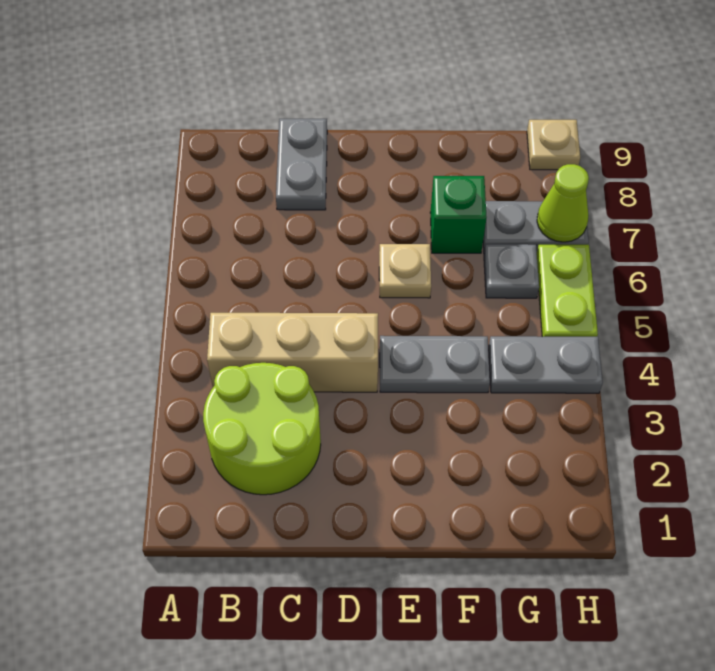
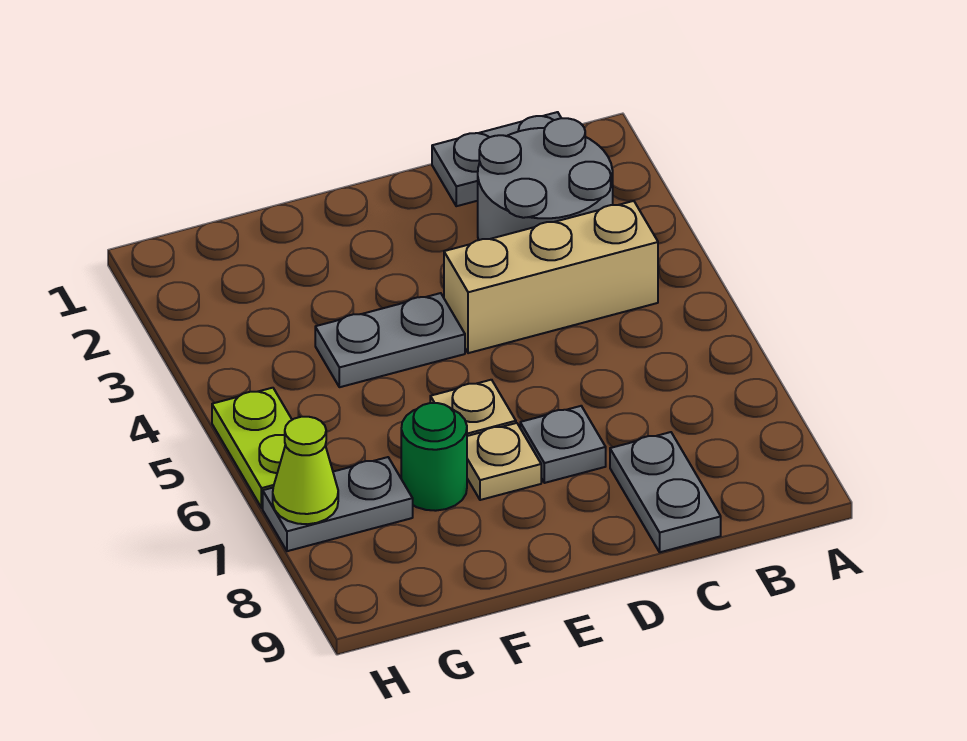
lime 2x2 round brick [203,363,321,495] -> grey 2x2 round brick [478,118,613,240]
green 1x1 brick [430,176,487,253] -> green 1x1 round brick [401,403,467,511]
grey 1x2 plate [489,336,603,393] -> grey 1x2 plate moved to [432,112,561,206]
grey 1x1 plate [484,244,539,298] -> grey 1x1 plate moved to [520,406,606,483]
tan 1x1 plate [527,120,580,170] -> tan 1x1 plate moved to [467,423,541,500]

